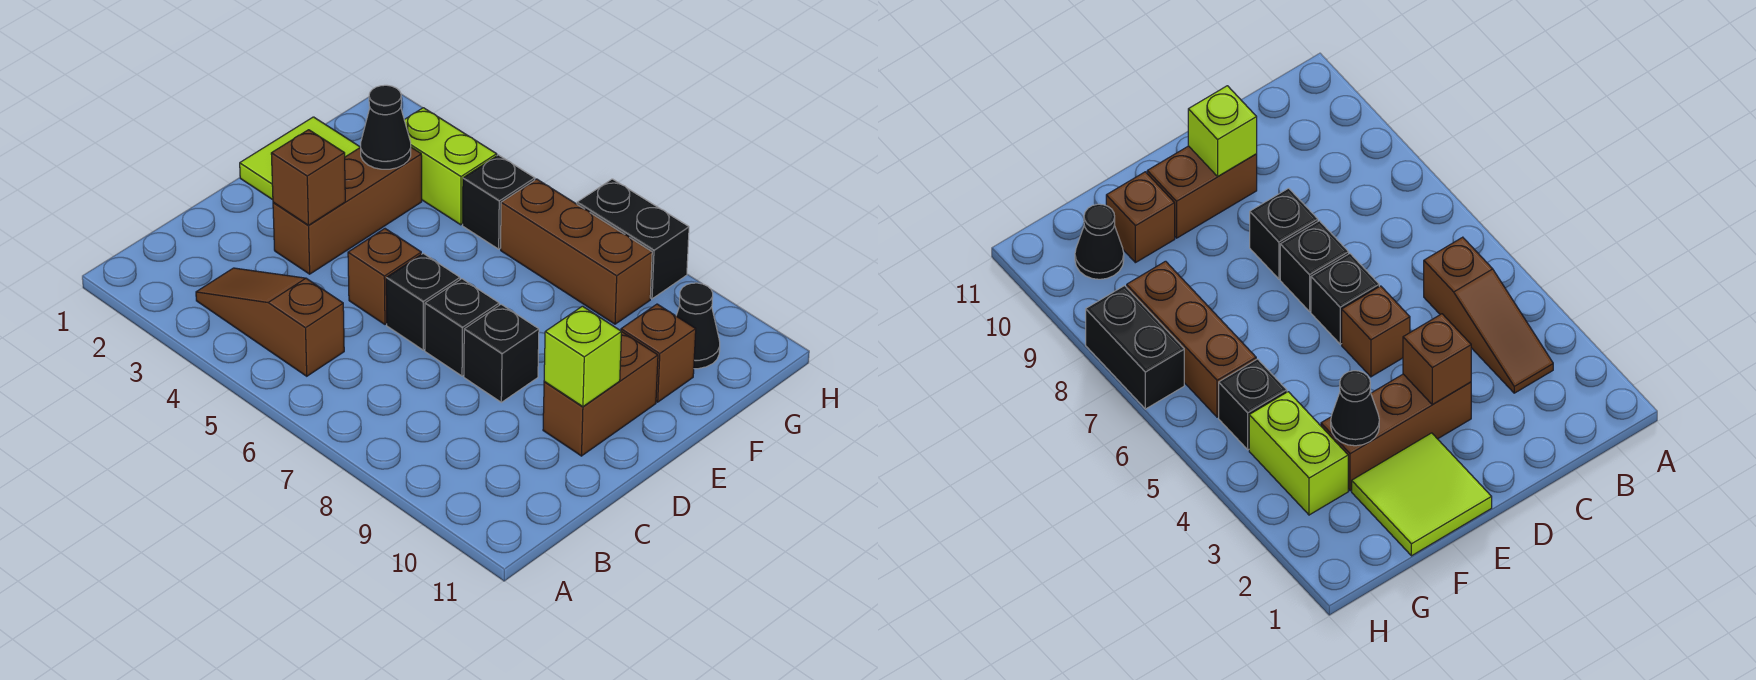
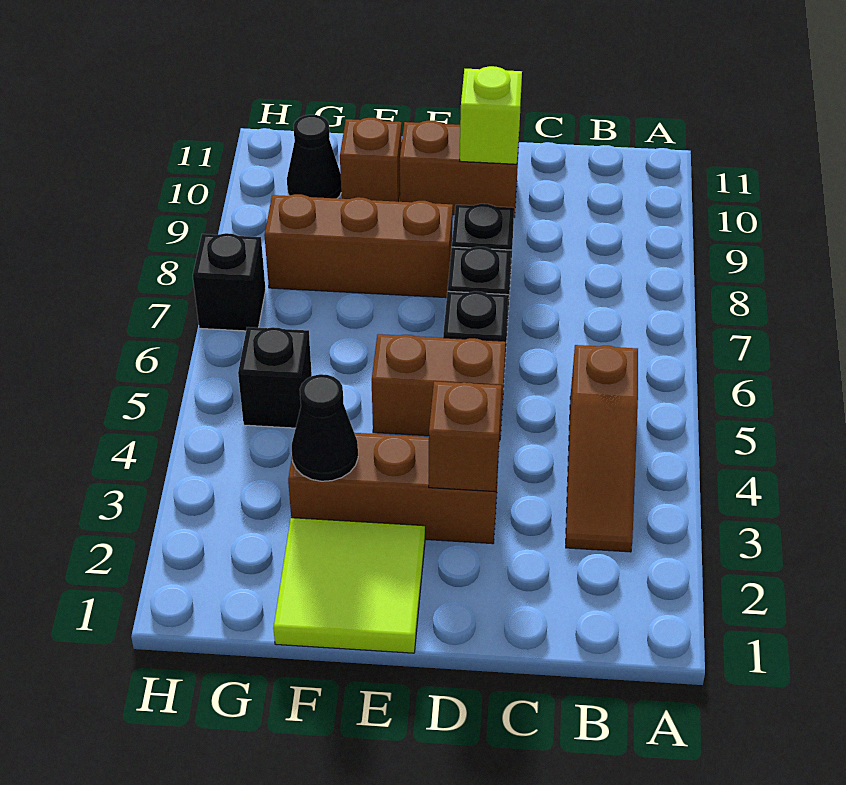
brown 1x1 brick [348,229,421,324] -> brown 1x2 brick [372,334,506,440]
lime 1x2 brick [404,108,497,225] -> none
brown 1x3 brick [501,179,652,324] -> brown 1x3 brick turned to [264,194,453,298]
black 1x2 brick [577,179,689,299] -> black 1x1 brick [193,233,266,331]

